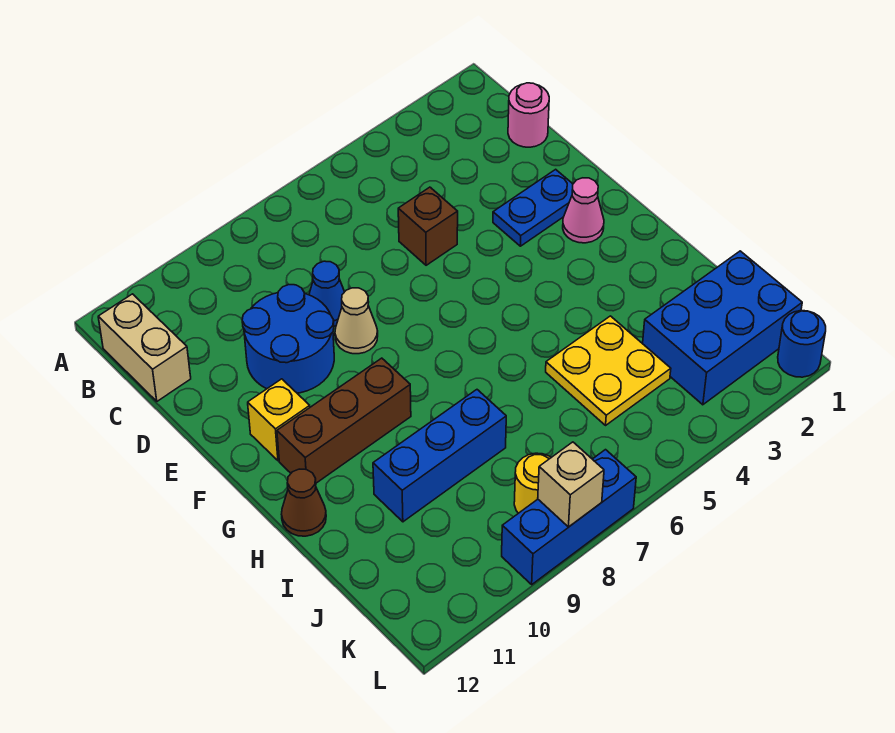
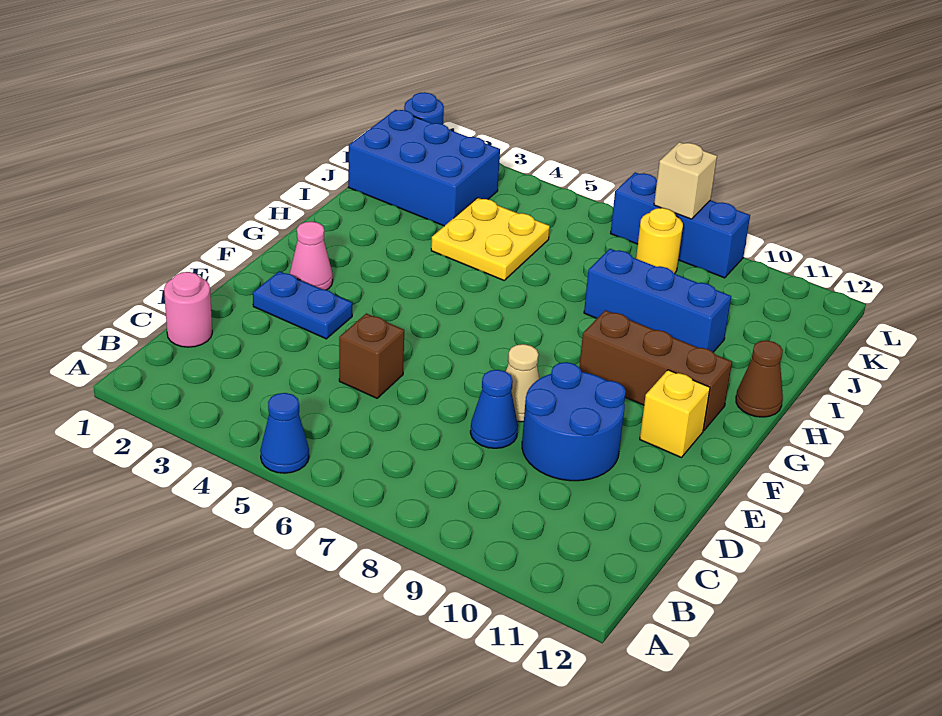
none -> blue 1x1 cone [260,393,309,473]
tan 1x2 brick [98,294,191,401] -> none

